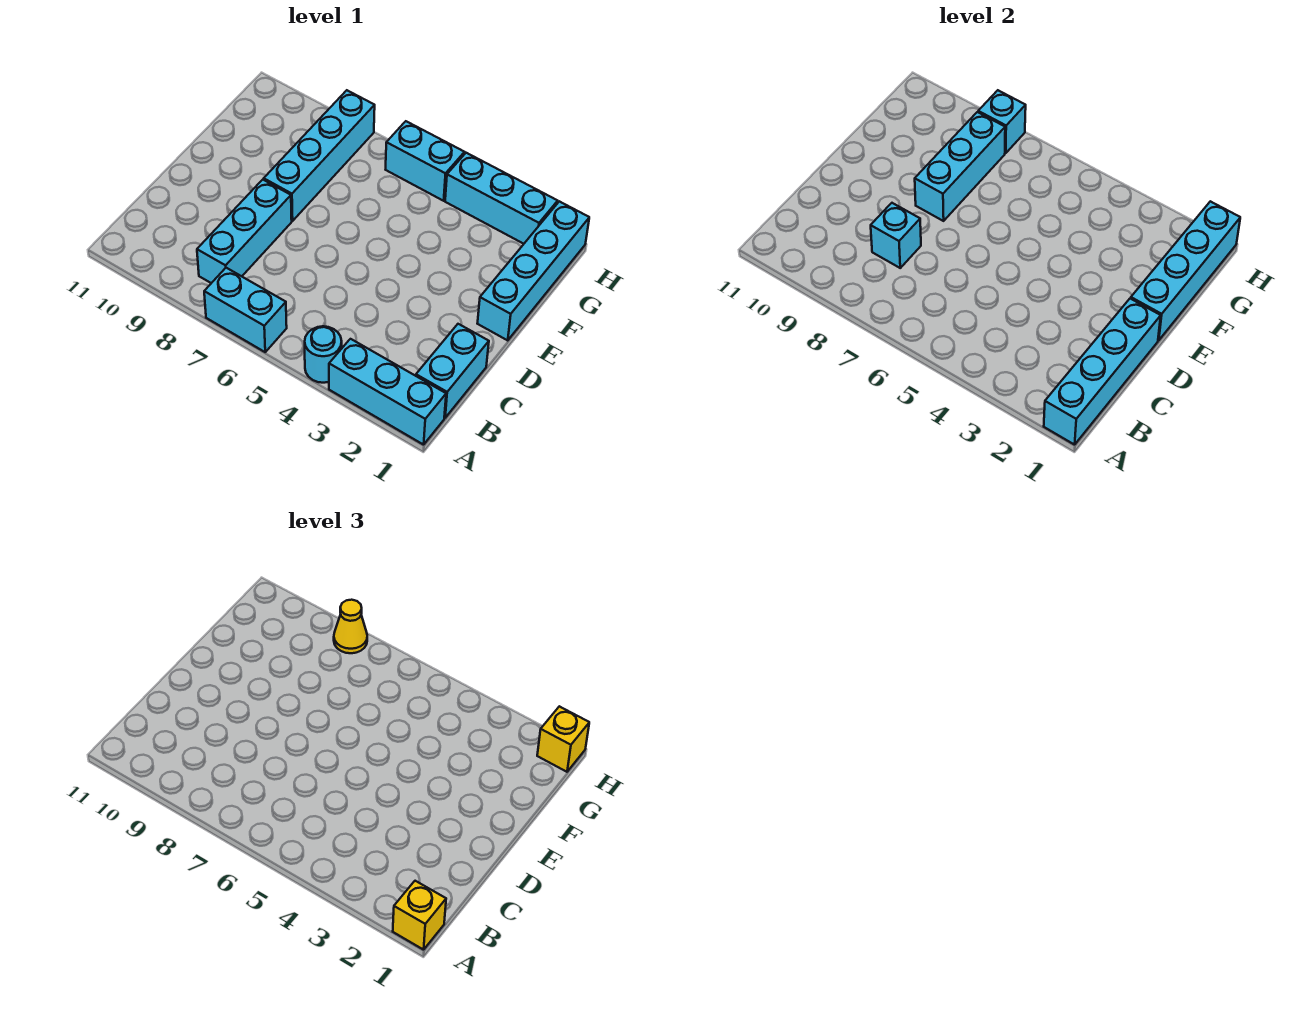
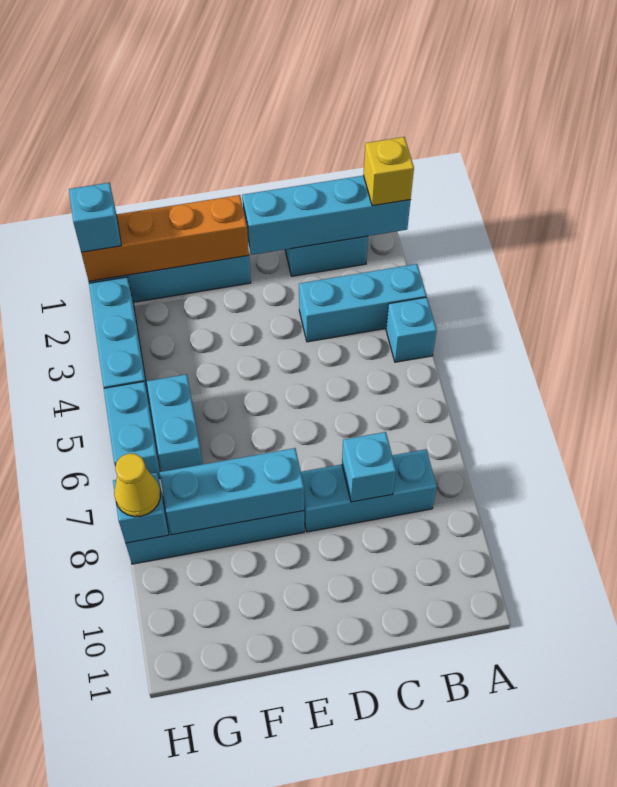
cyan 1x3 brick [329,339,446,445] -> cyan 1x3 brick turned to [299,264,426,342]
cyan 1x1 round brick [305,326,342,383] -> cyan 1x1 brick [386,297,437,362]
cyan 1x2 brick [204,268,287,352] -> cyan 1x2 brick moved to [147,374,203,472]
cyan 1x4 brick [1131,201,1240,340] -> orange 1x4 brick [81,195,249,281]
yellow 1x1 brick [537,706,589,772] -> cyan 1x1 brick [69,183,121,253]

